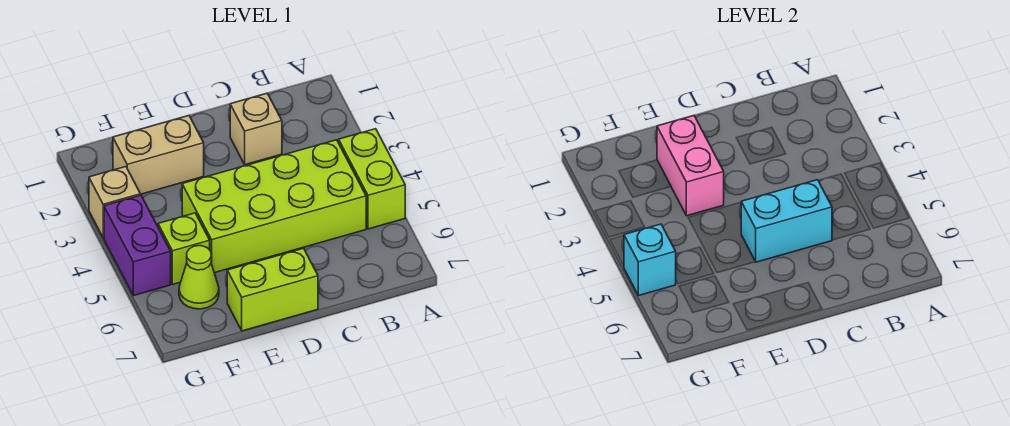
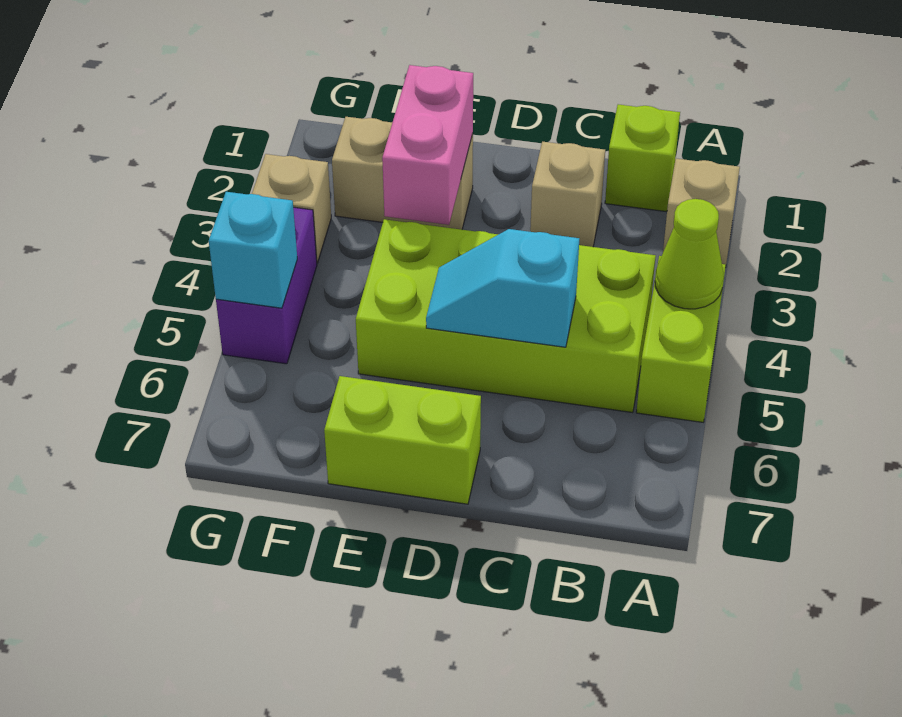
none -> tan 1x1 brick [663,159,740,268]
cyan 1x2 brick [741,180,832,262] -> cyan 1x2 slope [426,229,579,347]
lime 1x1 brick [158,213,210,284] -> lime 1x1 brick moved to [605,104,680,212]
lime 1x1 cone [179,246,219,309] -> lime 1x1 cone moved to [655,199,724,309]

